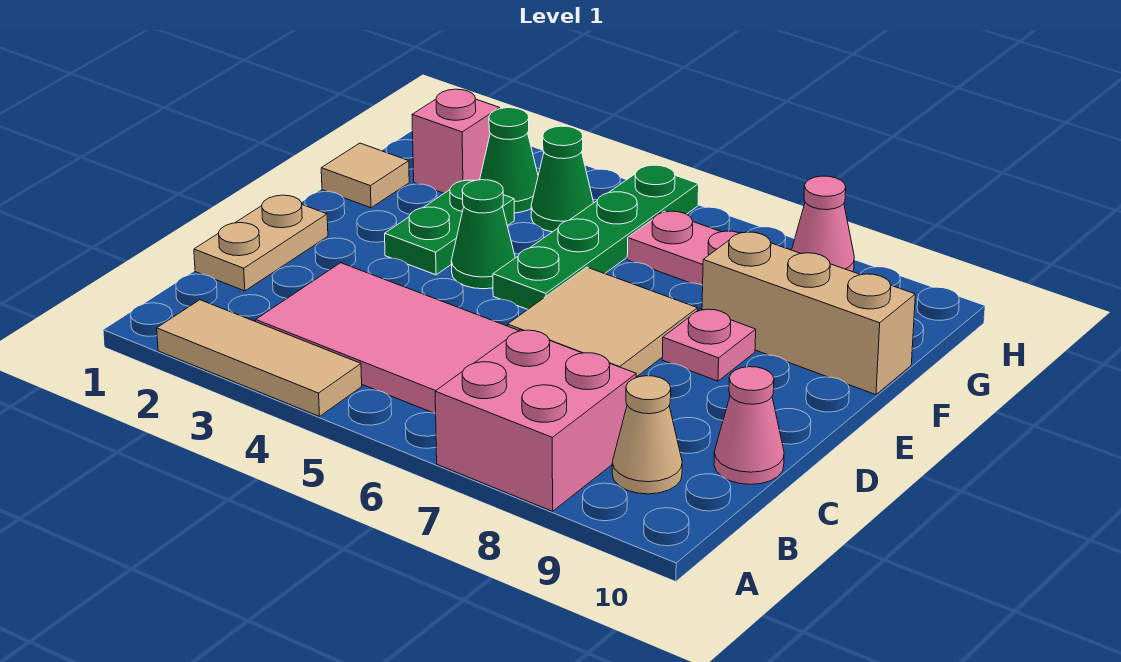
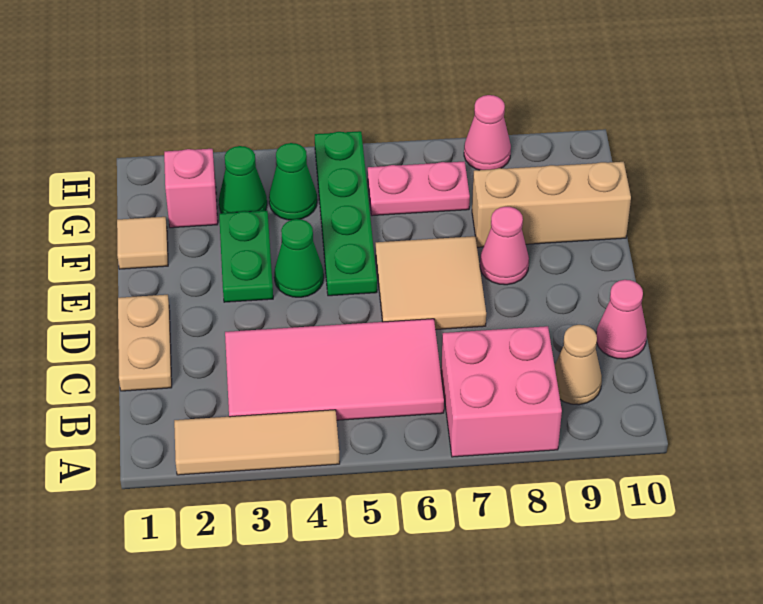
pink 1x1 plate [662,309,756,381] -> pink 1x1 cone [480,207,529,285]

